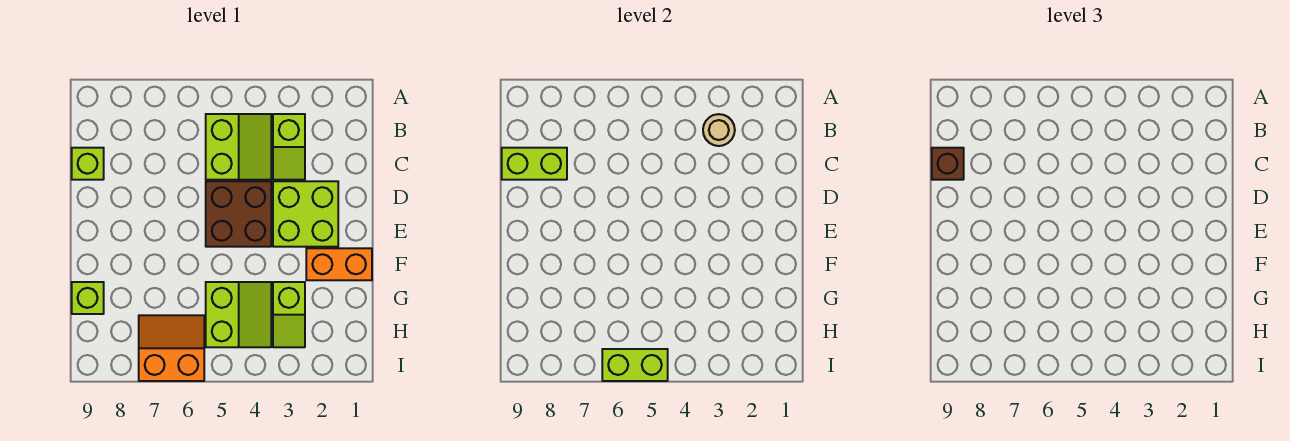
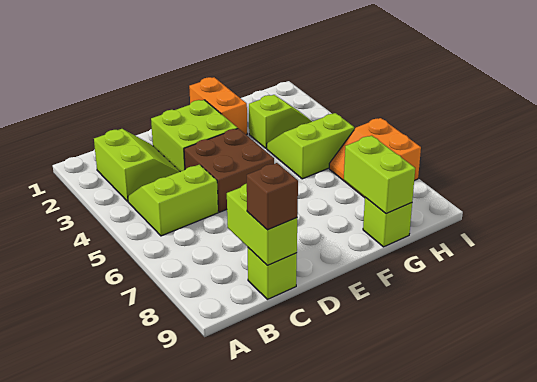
lime 1x2 slope [273,114,305,180] -> lime 2x2 slope [94,129,180,201]
tan 1x1 round brick [703,114,735,146] -> none
lime 1x2 brick [602,349,668,381] -> lime 1x2 brick moved to [344,136,415,214]

